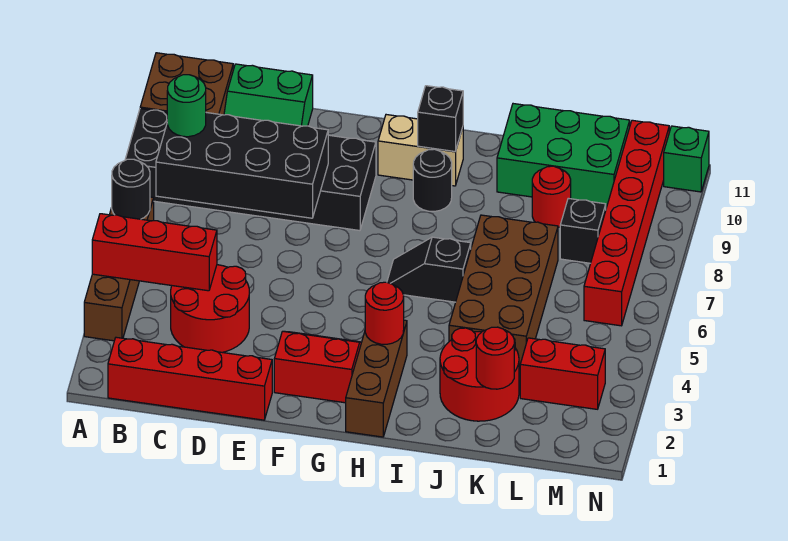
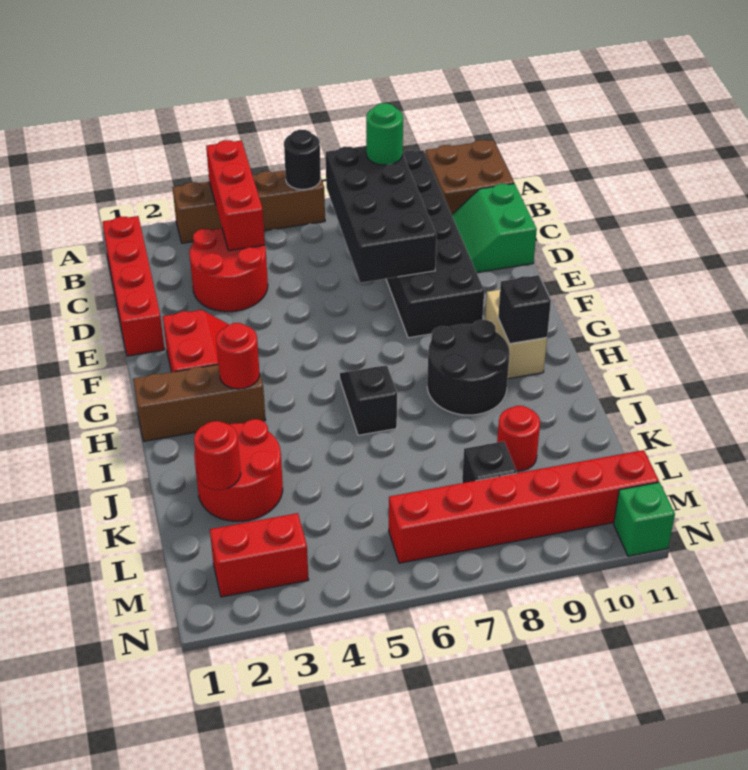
black 1x1 round brick [413,149,452,211] -> black 2x2 round brick [427,320,510,415]
brown 2x4 brick [449,215,558,369] -> none
green 2x3 brick [497,104,630,208] -> none
red 1x2 brick [520,338,605,409] -> red 1x2 brick turned to [210,513,309,597]

